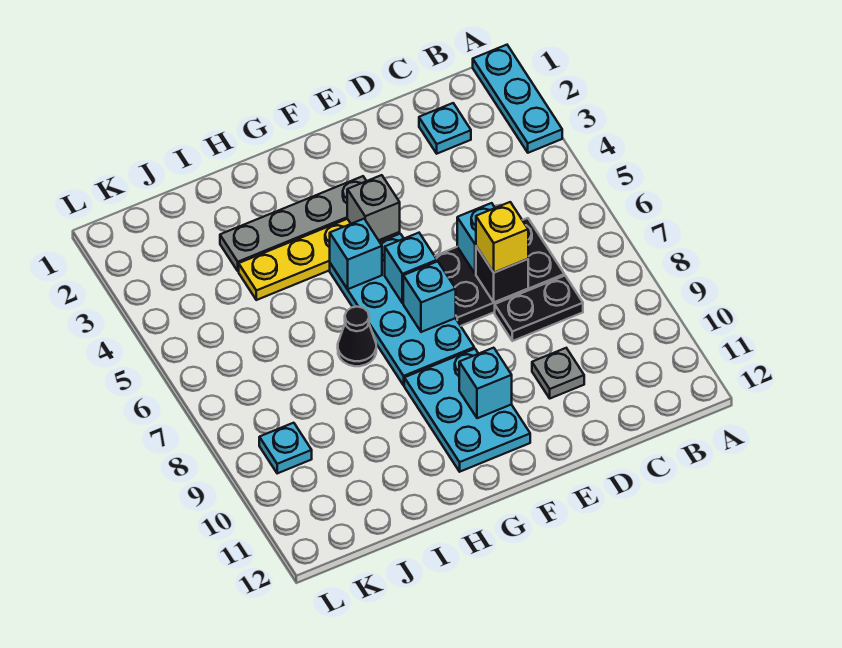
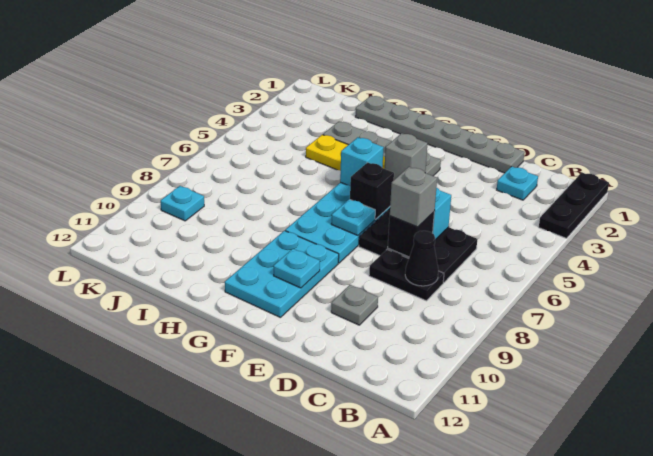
cyan 1x3 plate [473,45,562,153] -> black 1x3 plate [539,173,609,238]
none -> grey 1x6 plate [355,96,525,173]
yellow 1x1 brick [476,202,528,273] -> grey 1x1 brick [390,167,437,227]
cyan 1x1 brick [385,233,437,303] -> black 1x1 brick [350,162,394,219]
cyan 1x1 brick [403,261,456,332] -> cyan 1x1 plate [331,199,375,235]
cyan 1x1 brick [459,348,512,418] -> cyan 1x1 plate [274,249,320,288]
black 1x1 cone [338,307,376,366] -> black 1x1 cone moved to [405,231,438,286]

